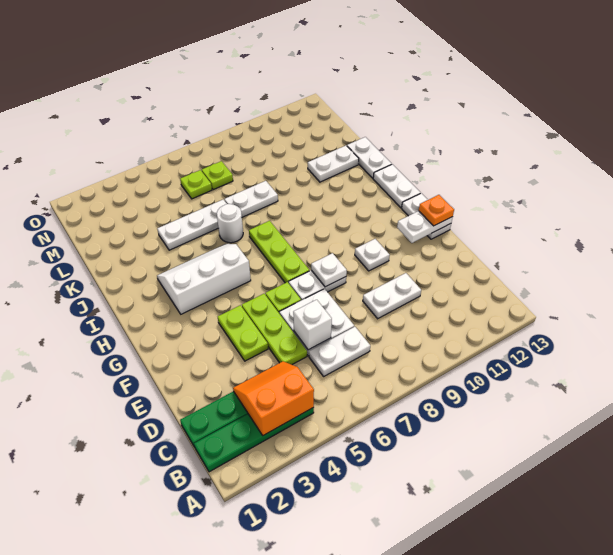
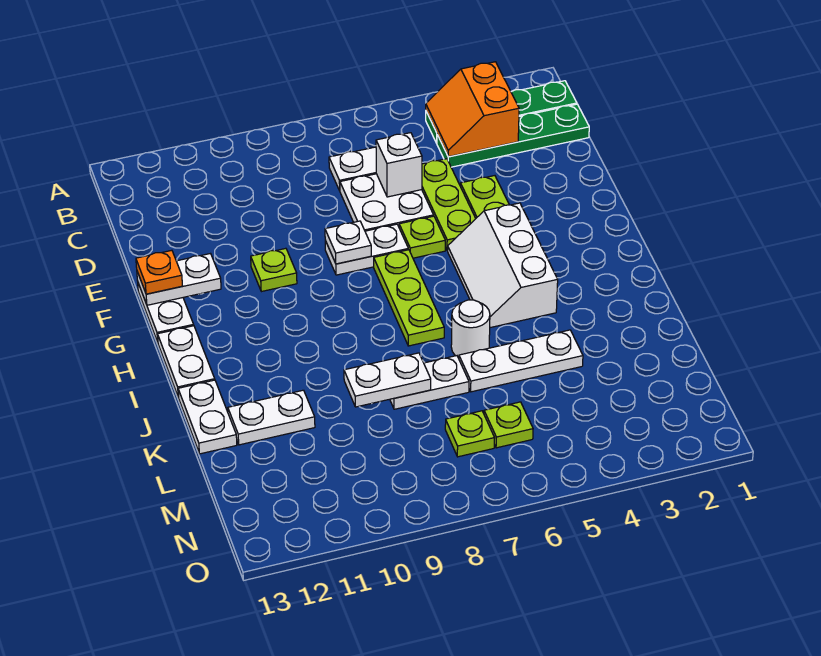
orange 2x2 slope [233,361,314,435] -> orange 2x2 slope turned to [426,62,519,157]
white 1x2 plate [363,273,421,319] -> white 1x2 plate moved to [344,353,431,407]
white 1x1 plate [355,239,390,271] -> lime 1x1 plate [251,248,297,292]
white 2x3 slope [157,244,251,314] -> white 2x3 slope turned to [448,203,558,328]

